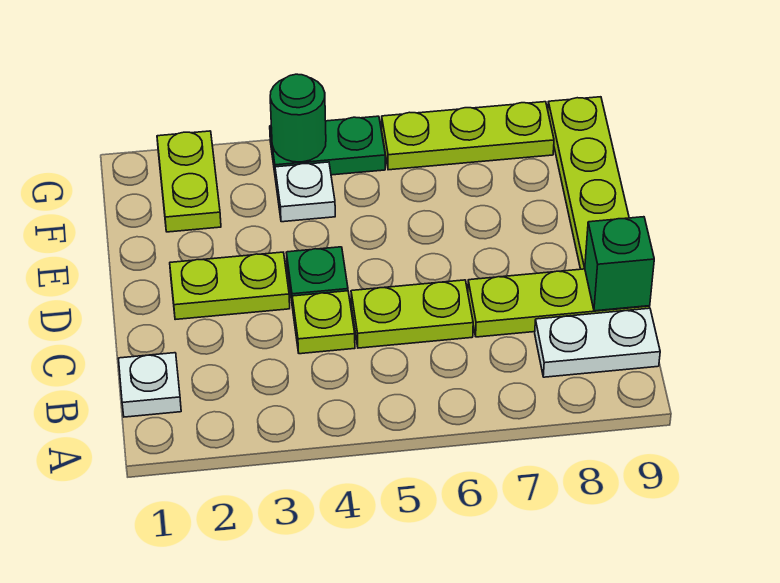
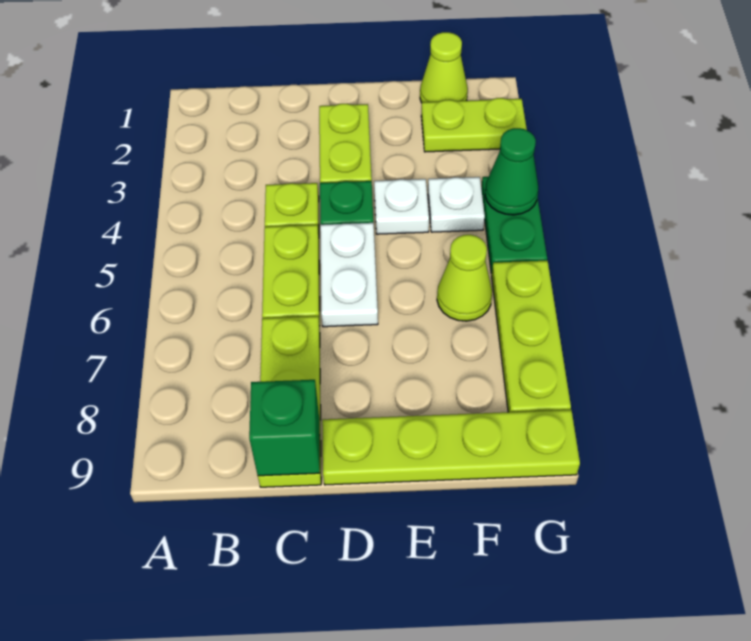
white 1x1 plate [119,353,181,417] -> white 1x1 plate moved to [374,179,429,234]
white 1x2 plate [535,308,660,377] -> white 1x2 plate moved to [320,223,378,327]
none -> lime 1x1 cone [420,32,468,103]
none -> lime 1x1 cone [437,235,492,321]
green 1x1 round brick [270,74,326,162] -> green 1x1 cone [485,128,538,215]

